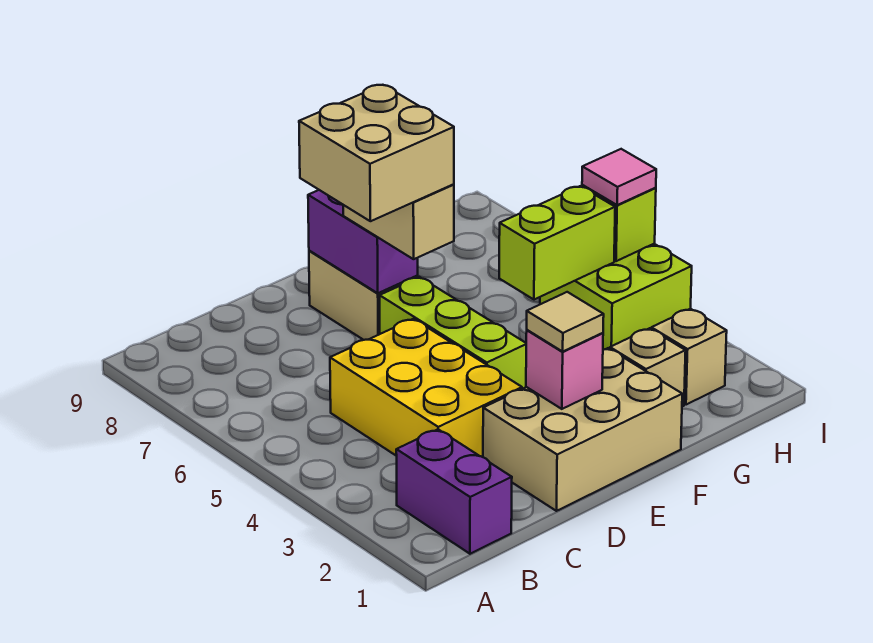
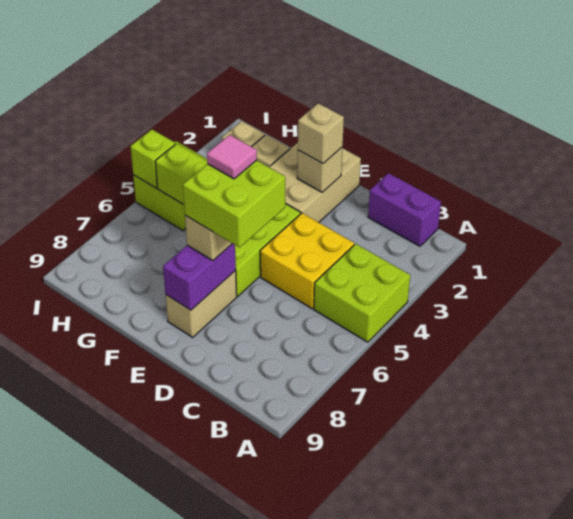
none -> lime 2x2 brick [314,244,410,342]
purple 1x2 brick [396,429,512,554] -> purple 1x2 brick turned to [368,173,441,246]
yellow 2x3 brick [330,319,522,457] -> yellow 2x2 brick [260,213,354,309]
tan 2x3 brick [483,348,682,511] -> tan 2x3 brick turned to [269,143,361,222]
tan 2x2 brick [299,85,454,221] -> lime 2x2 brick [183,160,285,247]
pink 1x1 brick [526,330,603,409] -> tan 1x1 brick [297,147,343,192]
tan 1x1 tile [527,292,604,352] -> tan 1x1 brick [298,103,344,164]
pink 1x1 tile [582,149,656,205] -> pink 1x1 tile moved to [207,135,257,179]

